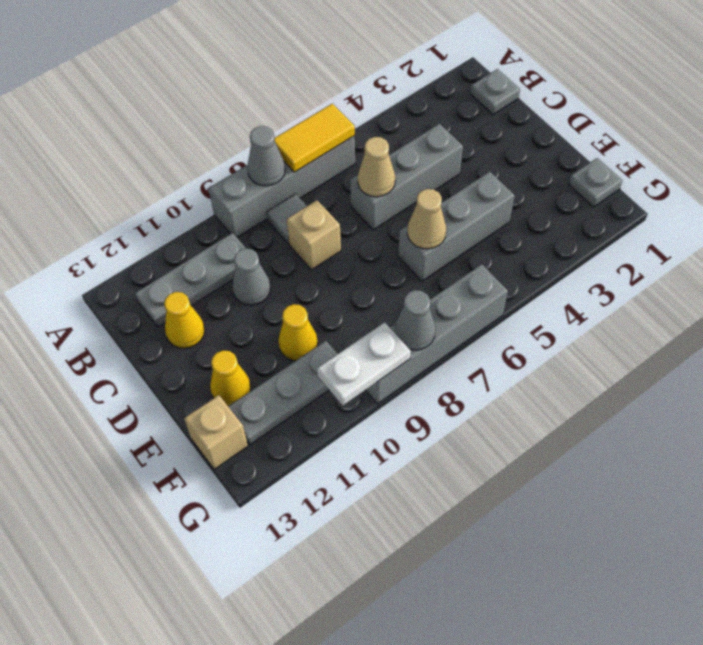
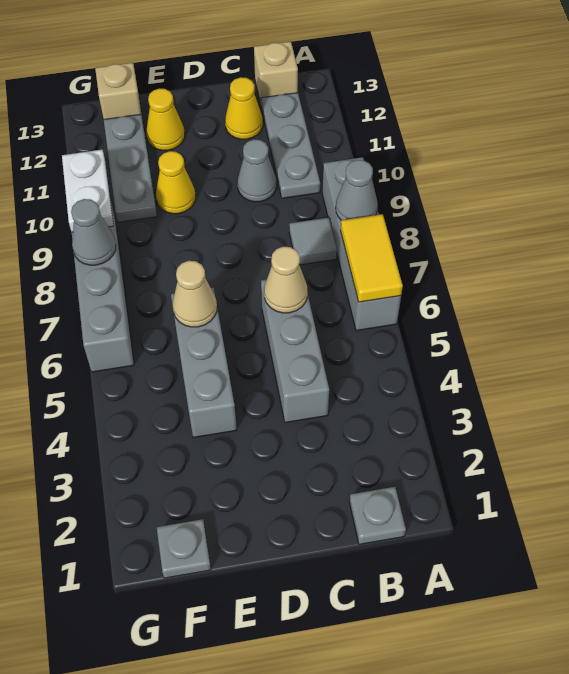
tan 1x1 brick [287,200,341,270] -> tan 1x1 brick moved to [254,41,298,104]

